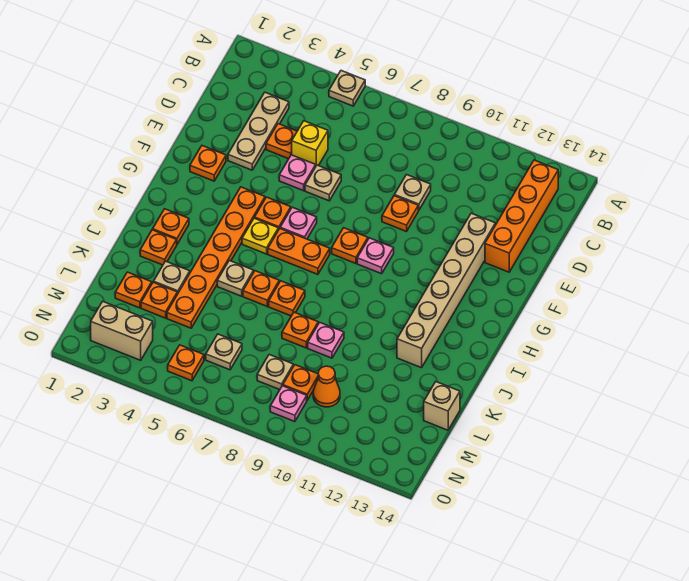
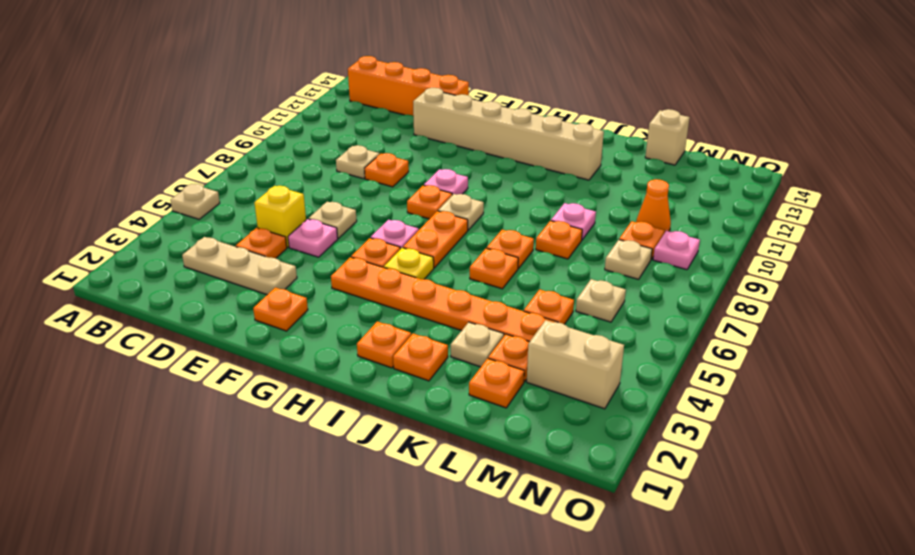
tan 1x1 plate [217,261,254,296] -> tan 1x1 plate moved to [438,194,484,230]
tan 1x2 brick [91,301,153,360] -> tan 1x2 brick turned to [527,320,624,409]
orange 1x1 plate [168,345,204,381] -> orange 1x1 plate moved to [524,289,574,324]

